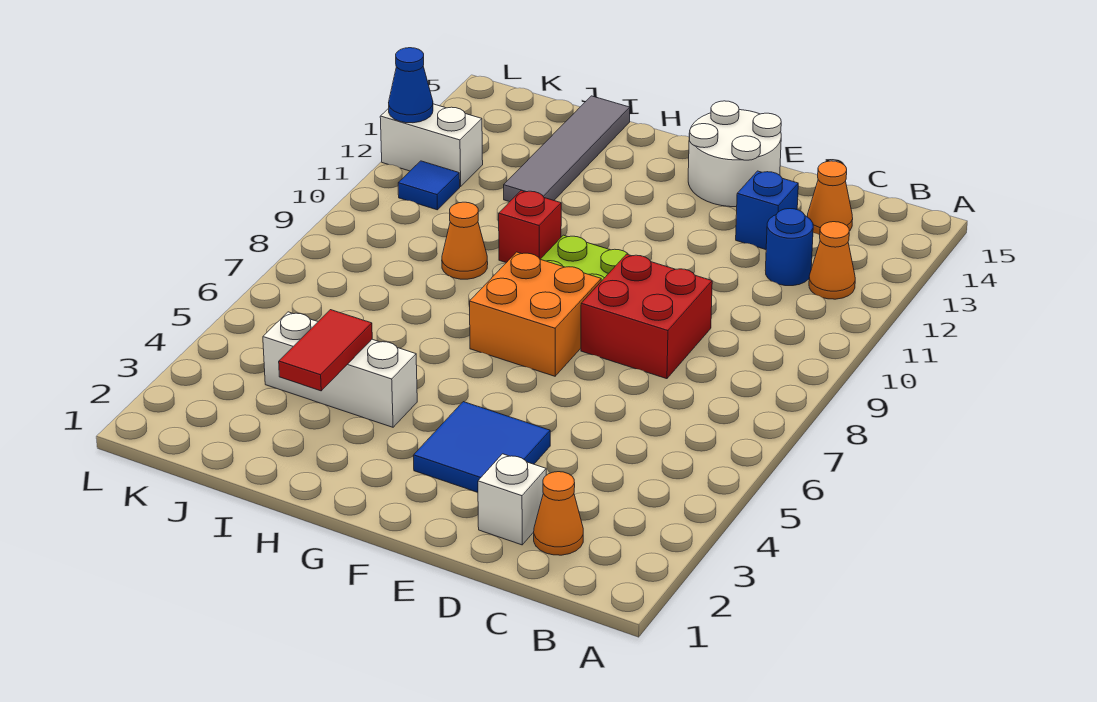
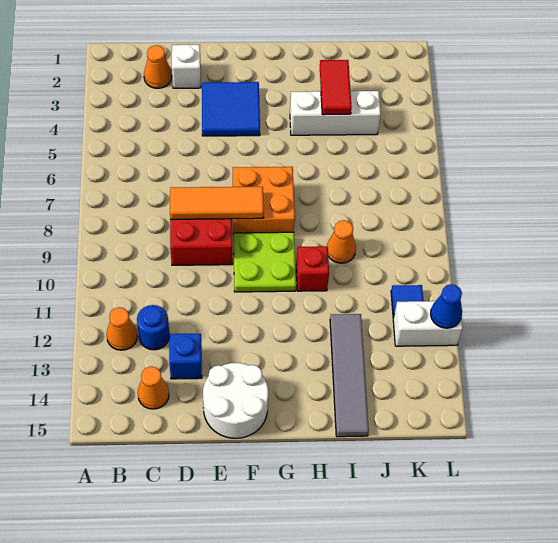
none -> orange 1x3 tile [170,187,264,219]

